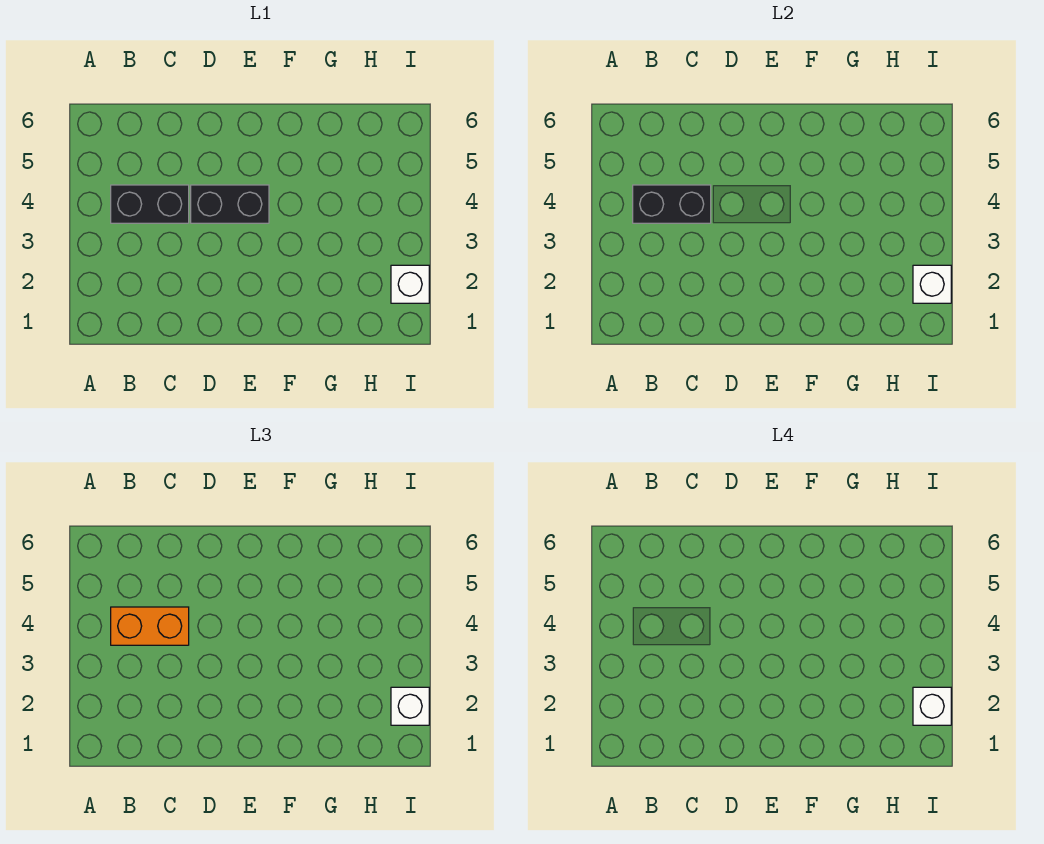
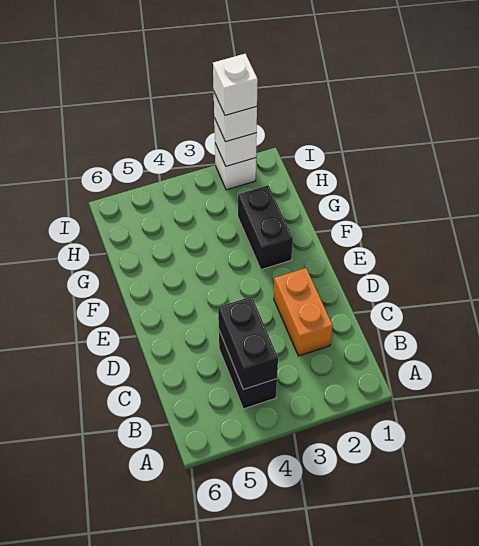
orange 1x2 brick [111,607,189,645] -> orange 1x2 brick moved to [274,268,333,356]
black 1x2 brick [191,185,269,223] -> black 1x2 brick moved to [238,185,293,270]

